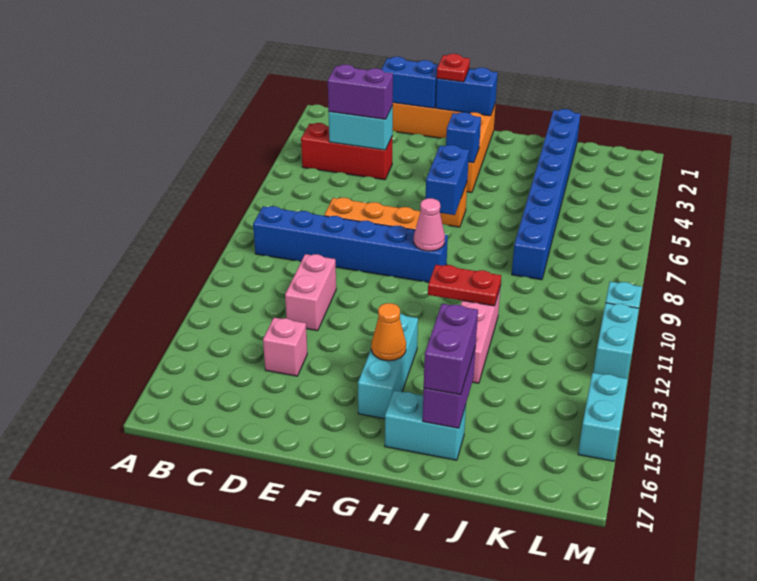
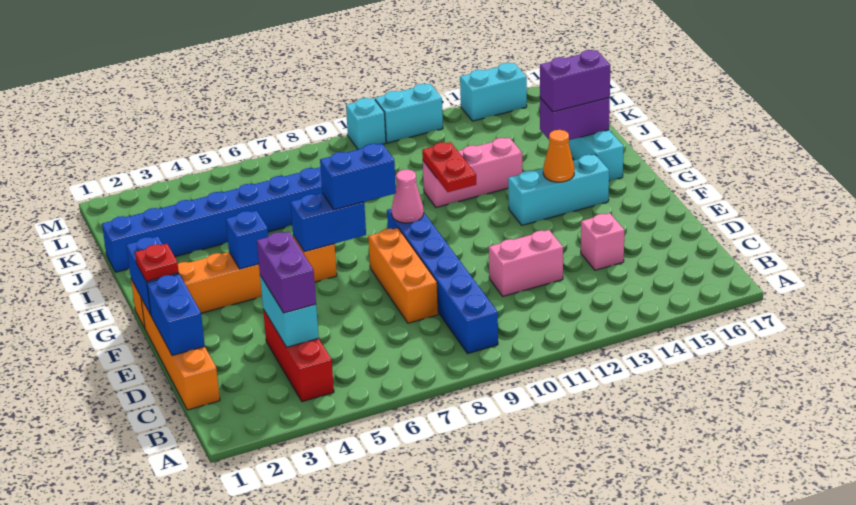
none -> blue 1x2 brick [320,144,396,210]

